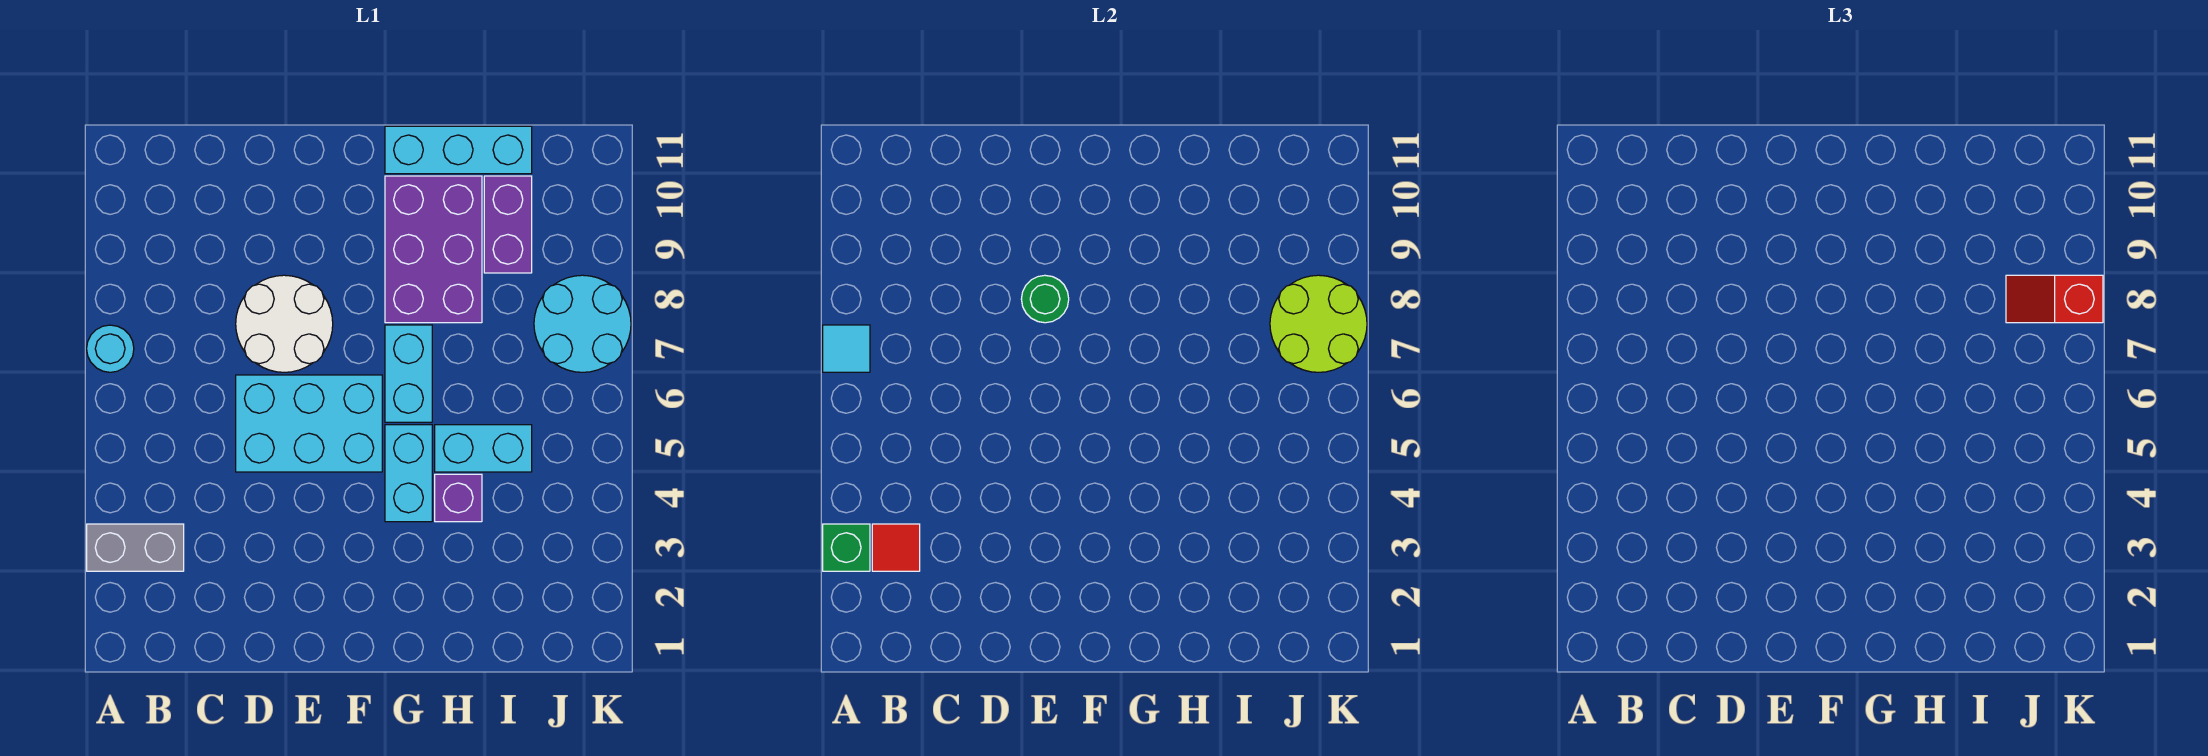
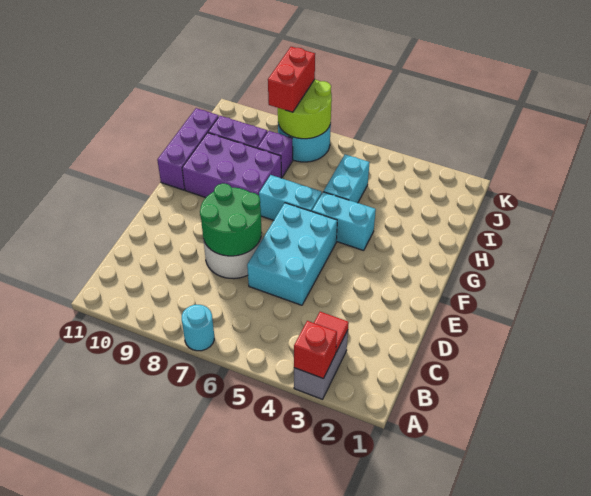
green 1x1 brick [823,524,870,571] -> red 1x1 brick [294,321,337,378]
cyan 1x1 tile [823,325,870,372] -> none
green 1x1 round brick [1021,275,1069,323] -> green 2x2 round brick [200,183,262,256]
cyan 1x3 brick [385,126,532,174] -> purple 1x3 brick [157,108,219,190]
purple 1x1 brick [435,474,482,522] -> purple 1x1 brick moved to [258,131,293,178]
red 1x2 slope [2006,275,2103,323] -> red 1x2 brick [268,47,315,112]

